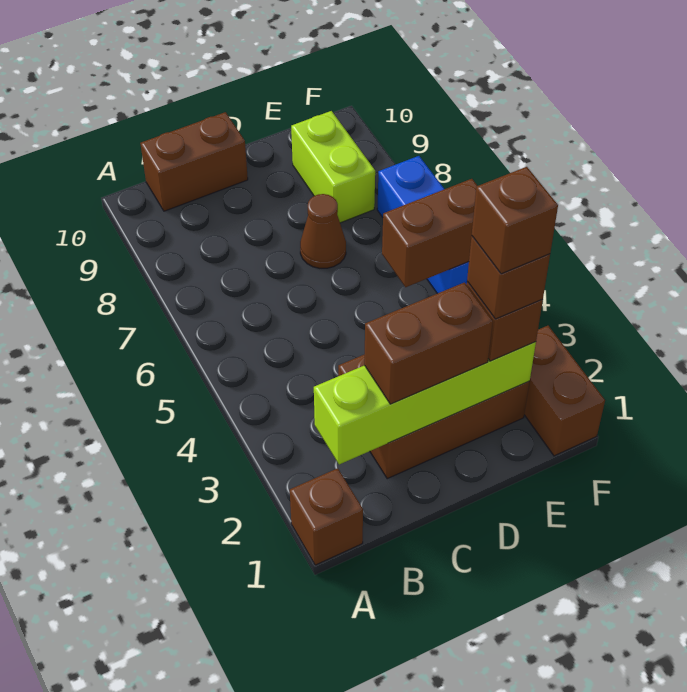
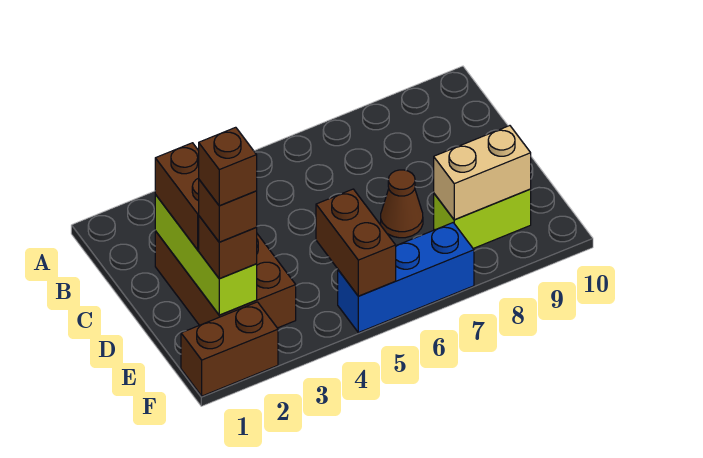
brown 1x1 brick [290,468,363,565] -> none
lime 1x4 brick [314,342,536,464] -> lime 1x3 brick [155,195,257,315]
brown 1x2 brick [140,112,248,211] -> none
none -> tan 1x2 brick [434,126,531,220]

